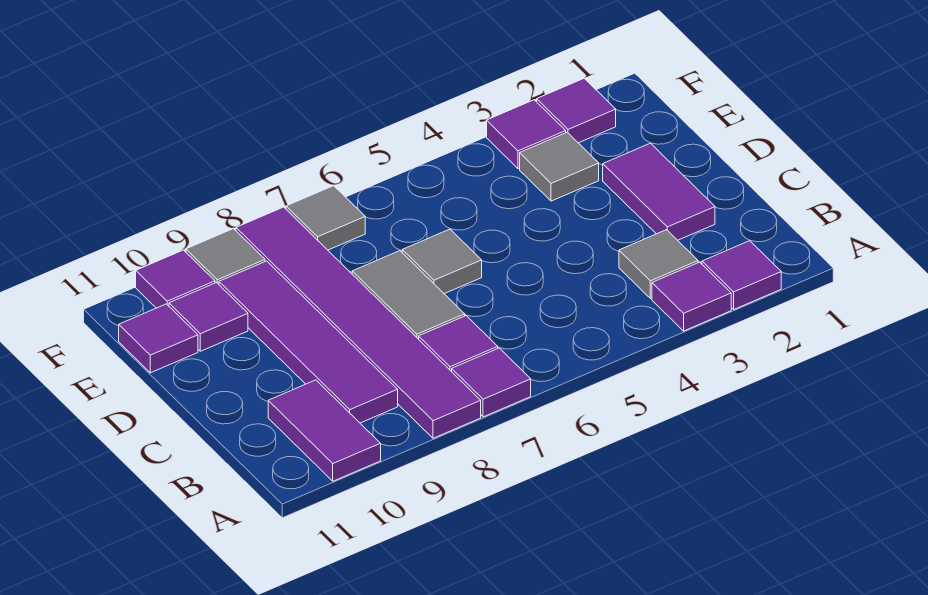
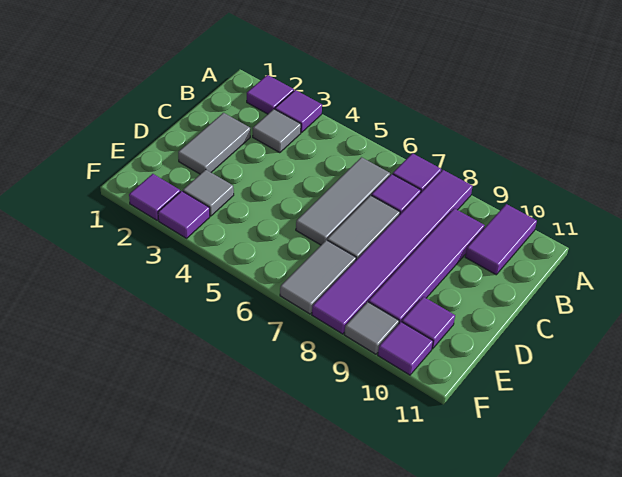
purple 1x2 tile [603,143,715,240] -> grey 1x2 tile [178,113,250,174]
grey 1x1 tile [402,229,482,294] -> grey 1x3 tile [296,157,390,245]
purple 1x1 tile [119,304,198,373] -> none
grey 1x1 tile [286,186,365,250] -> grey 1x2 tile [280,240,356,314]

